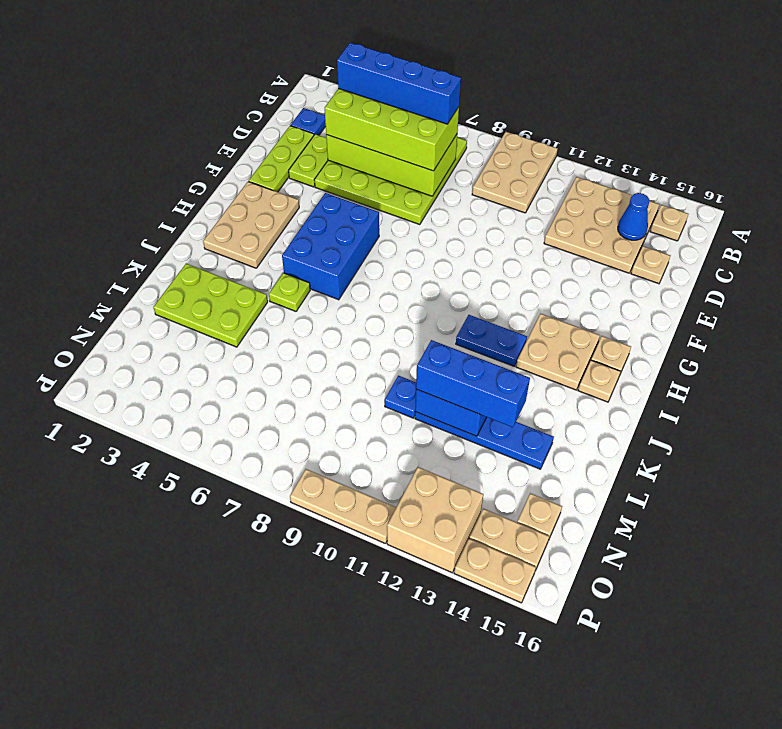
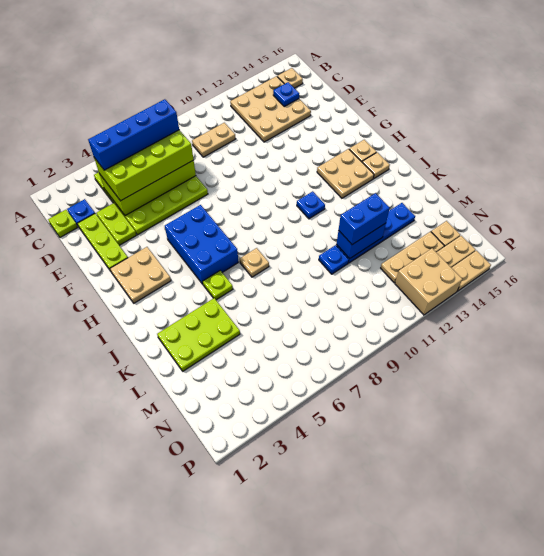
tan 2x3 plate [472,132,558,213] -> tan 1x2 plate [192,123,235,157]
none -> lime 1x1 plate [48,210,78,237]
blue 1x1 cone [618,193,649,240] -> blue 1x1 plate [273,82,299,106]
tan 1x1 plate [631,246,670,284] -> tan 1x1 plate moved to [240,248,269,277]
tan 2x3 plate [203,182,299,268] -> tan 2x2 plate [110,247,171,303]
blue 1x2 plate [456,315,527,366] -> blue 1x1 plate [297,191,325,219]
blue 1x3 brick [416,340,530,427] -> blue 1x2 brick [339,193,390,245]
tan 1x3 plate [290,469,396,544] -> tan 1x3 plate moved to [381,232,444,283]

